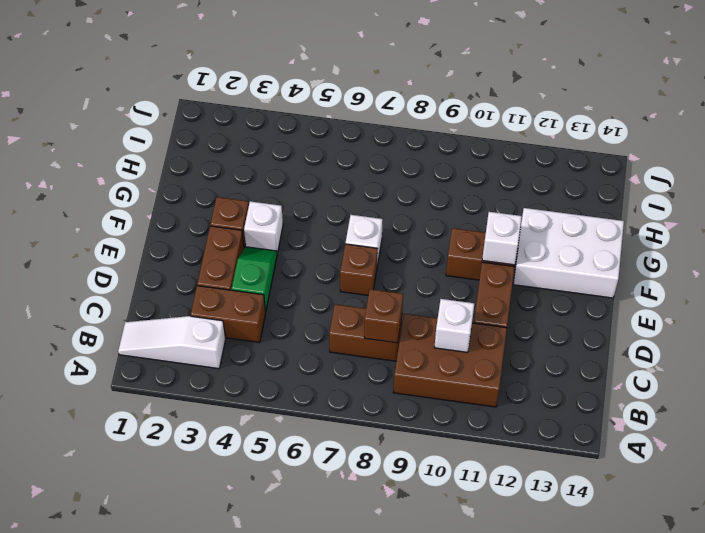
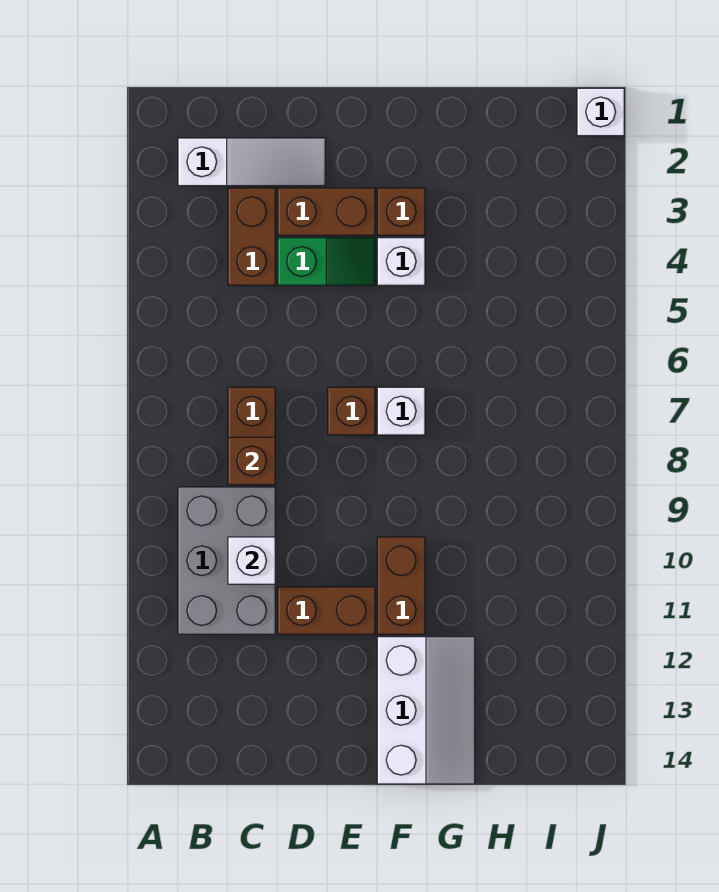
white 1x3 slope [118,316,226,369] -> white 1x3 slope turned to [178,138,325,186]
brown 2x3 brick [393,314,507,407] -> grey 2x3 brick [178,487,275,634]
white 1x1 brick [482,212,522,265] -> white 1x1 brick moved to [577,88,624,136]
white 2x3 brick [513,208,624,298] -> white 2x3 slope [377,637,475,784]

